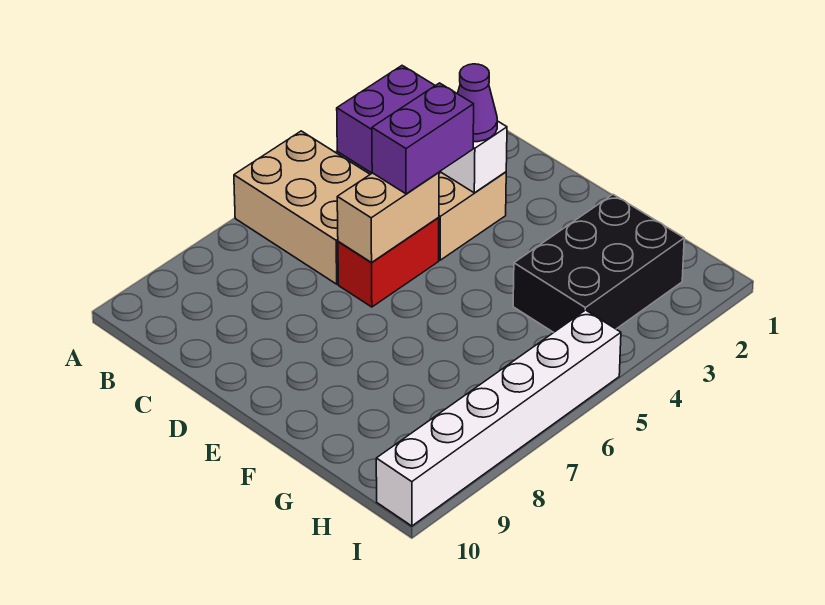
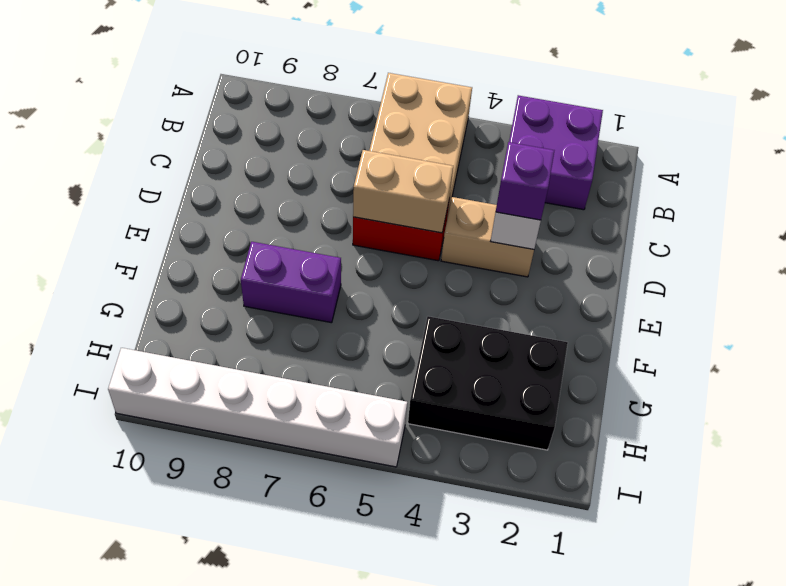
purple 1x1 cone [458,64,497,142] -> purple 1x1 brick [496,142,554,220]
purple 1x2 brick [372,83,474,194] -> purple 1x2 brick moved to [241,242,341,323]

